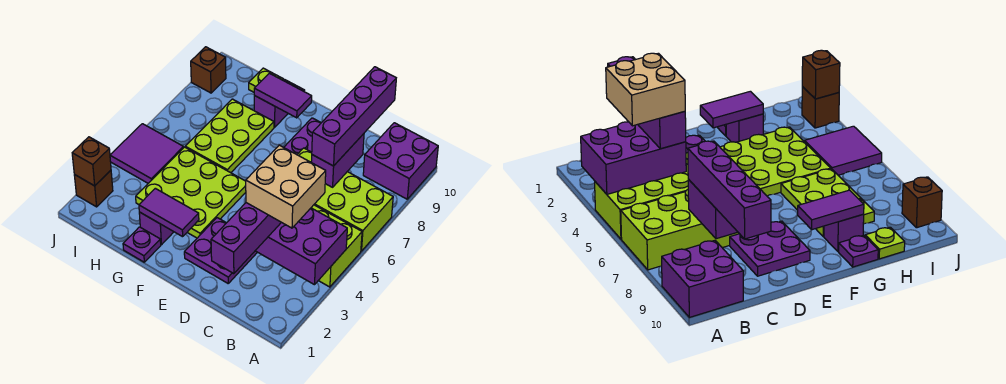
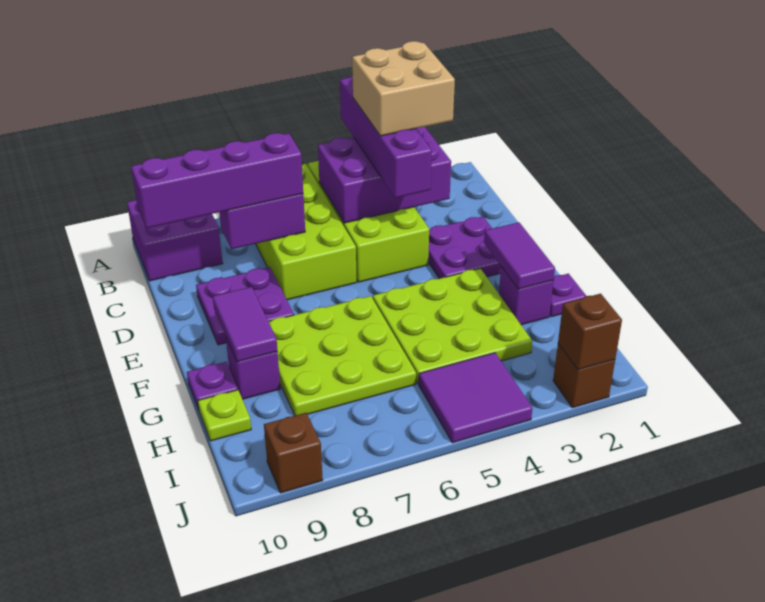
purple 2x3 brick [255,208,347,285] -> purple 2x3 brick turned to [318,127,451,223]
purple 1x4 brick [211,203,281,274] -> purple 1x4 brick turned to [340,76,432,198]
lime 2x3 plate [185,99,274,173] -> lime 3x3 plate [268,296,416,415]

